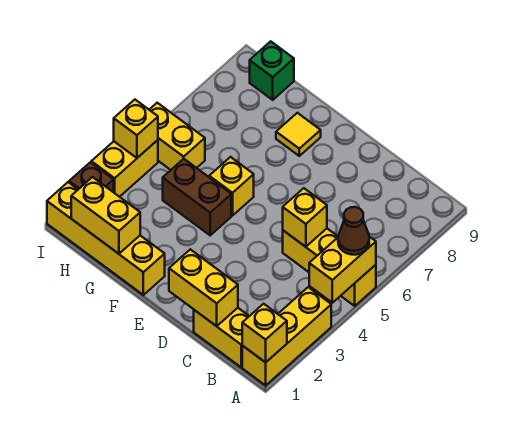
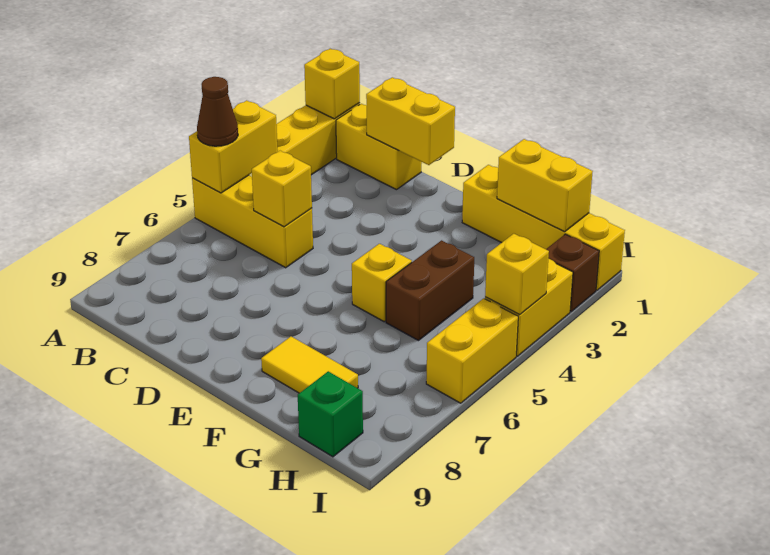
brown 1x2 brick [163,159,231,235] -> brown 1x2 brick turned to [386,240,474,341]
yellow 1x1 tile [276,113,321,156] -> yellow 1x2 tile [261,336,358,393]
yellow 1x2 brick [149,103,205,170] -> yellow 1x2 brick turned to [426,298,518,403]

